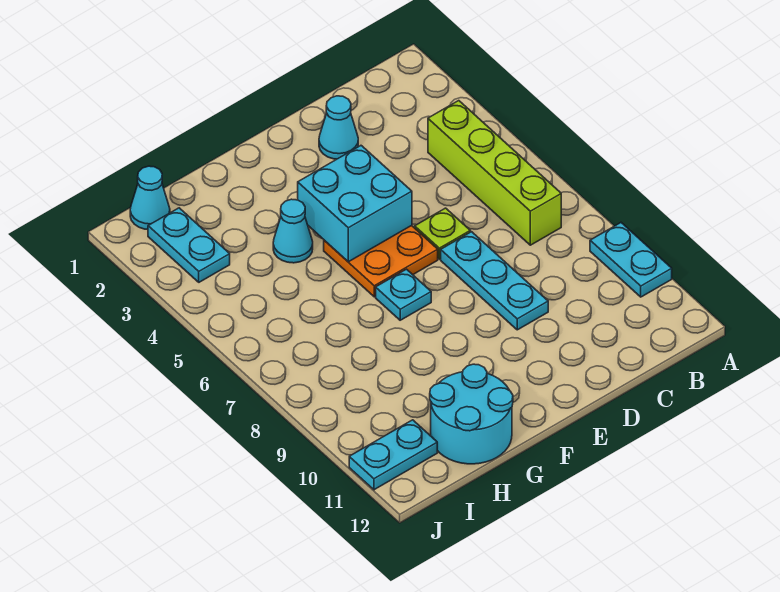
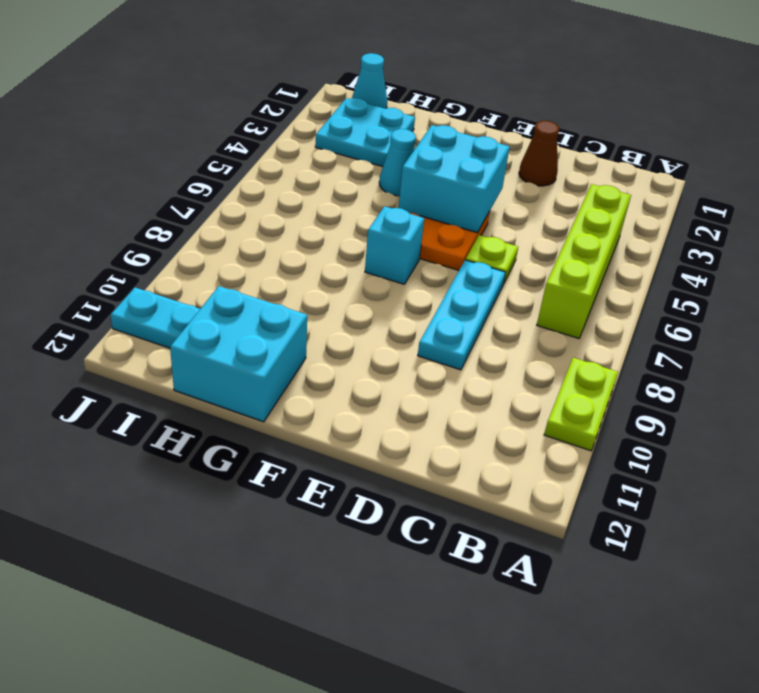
cyan 1x2 plate [590,223,672,297] -> lime 1x2 plate [544,358,618,451]
cyan 1x1 cone [319,96,358,159] -> brown 1x1 cone [519,121,559,186]
cyan 1x1 plate [376,269,431,320] -> cyan 1x1 brick [365,206,424,284]
cyan 2x2 round brick [430,364,513,464] -> cyan 2x2 brick [170,286,307,422]
cyan 1x2 plate [148,208,230,282] -> cyan 2x2 plate [315,98,415,167]

